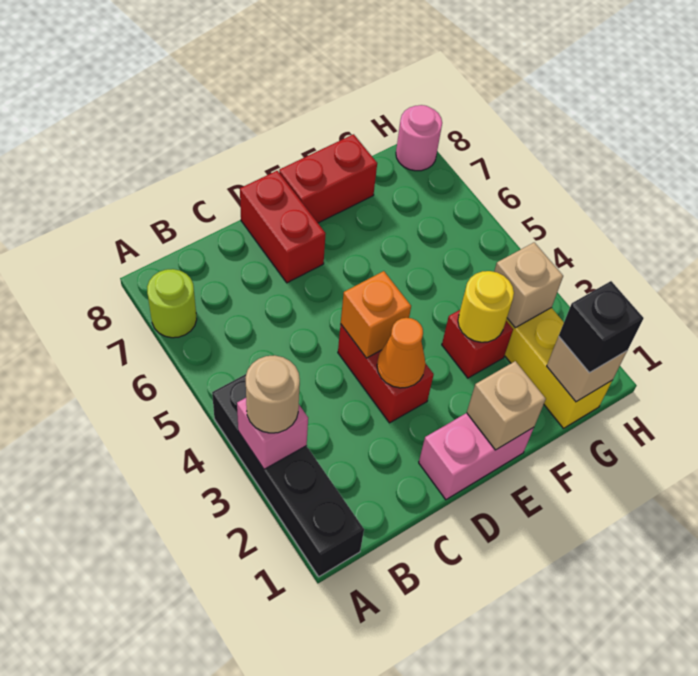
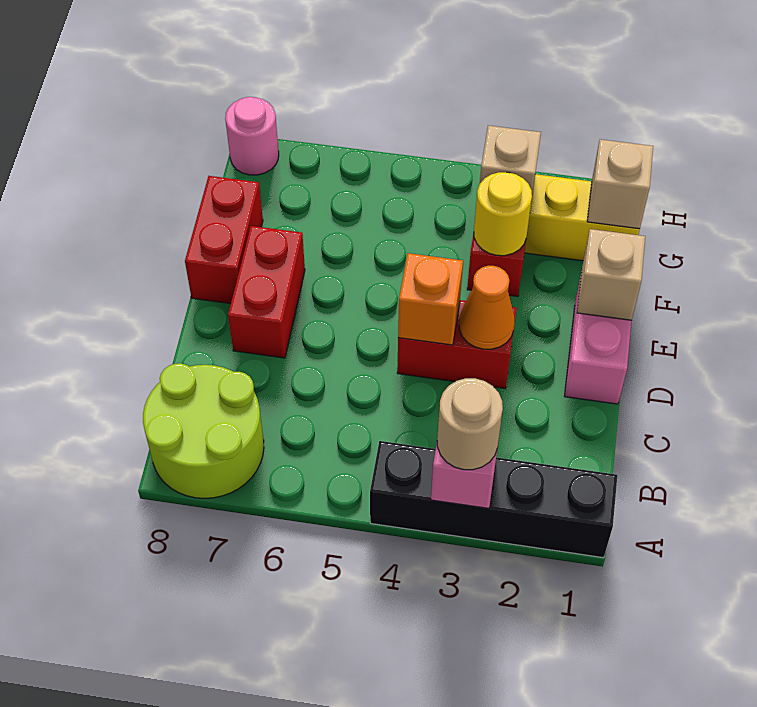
lime 1x1 round brick [147,269,197,338] -> lime 2x2 round brick [143,363,264,499]
red 1x2 brick [240,171,326,283] -> red 1x2 brick turned to [228,226,305,358]
black 1x1 brick [559,281,643,373] -> none

